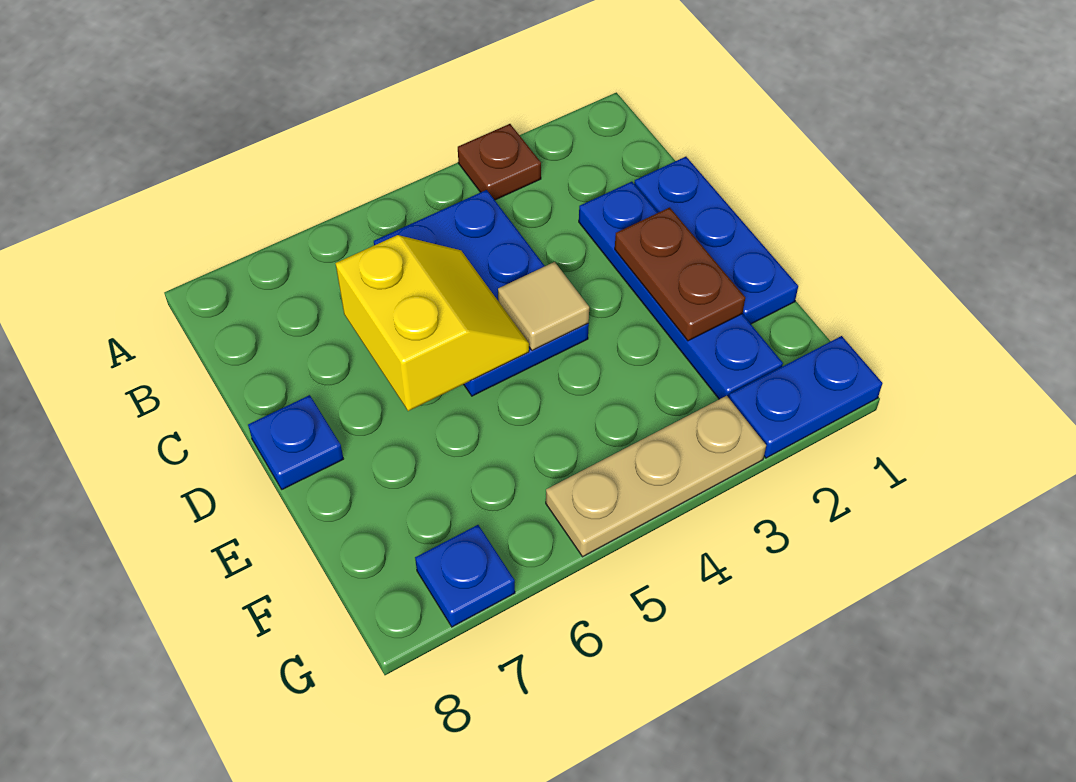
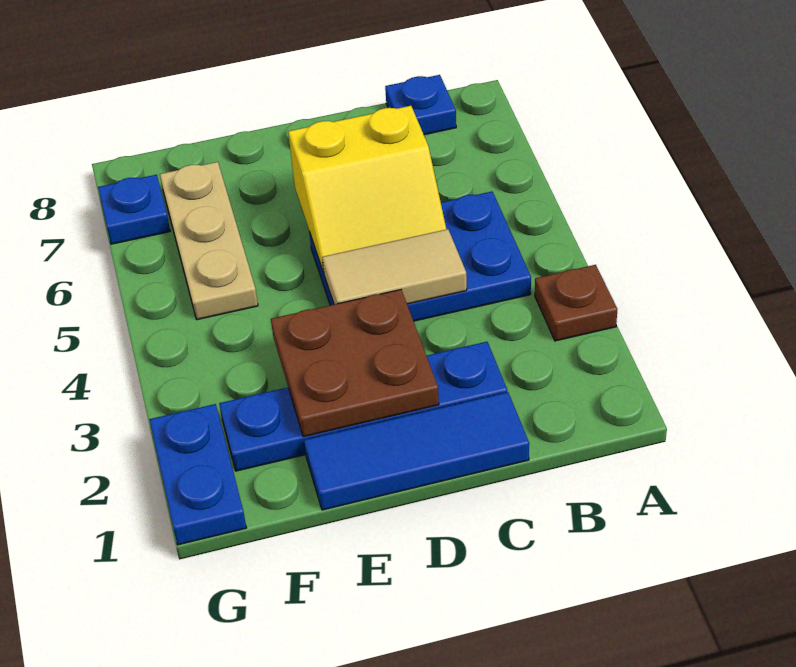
blue 1x3 plate [634,157,798,324] -> blue 1x3 tile [304,392,529,510]
brown 1x2 plate [615,207,745,341] -> brown 2x2 plate [271,290,439,437]
tan 1x1 tile [498,262,589,351] -> tan 1x2 tile [322,229,467,304]
blue 1x1 plate [248,395,343,489] -> blue 1x1 plate moved to [385,75,456,135]
tan 1x3 plate [546,396,766,557] -> tan 1x3 plate moved to [160,162,258,320]

